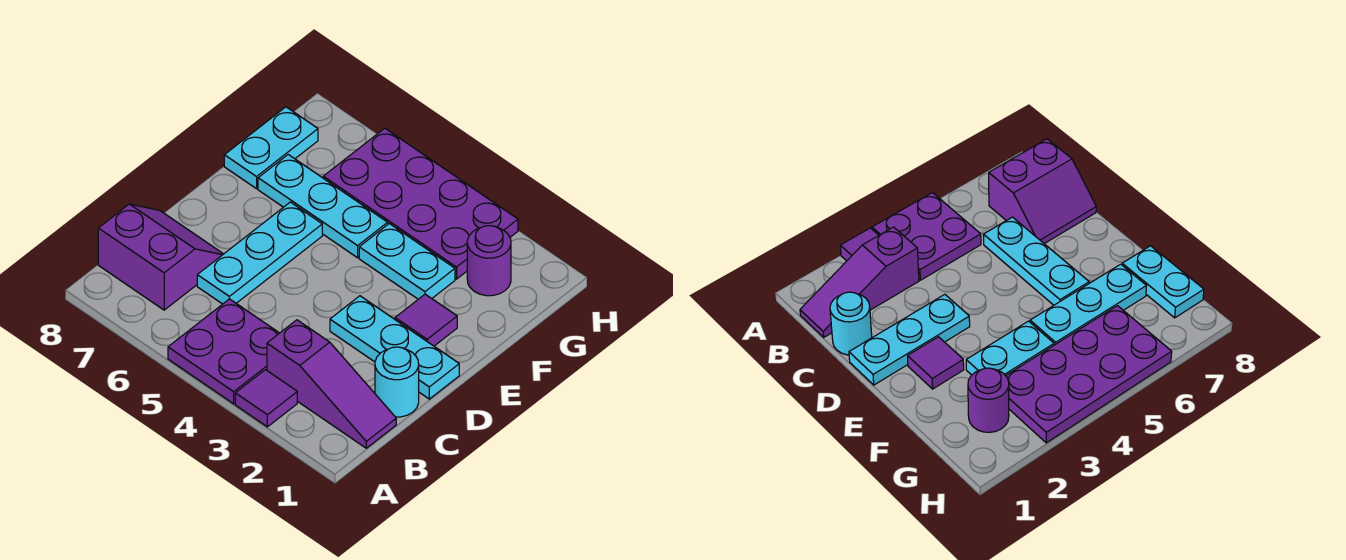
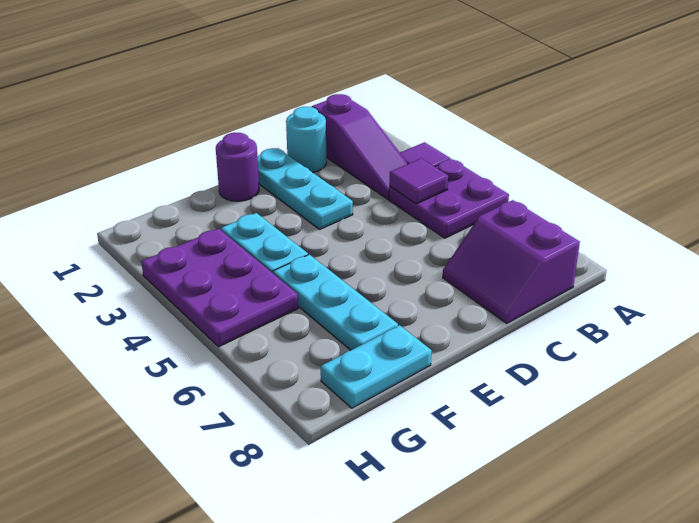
purple 1x3 slope [267,320,396,448] -> purple 1x3 slope turned to [312,94,408,199]
cyan 1x3 plate [197,202,322,304] -> none
purple 1x1 tile [395,294,457,346] -> purple 1x1 tile moved to [389,159,448,204]
purple 1x1 round brick [467,226,511,296] -> purple 1x1 round brick moved to [216,133,259,201]
purple 2x4 plate [323,128,518,279] -> purple 2x3 plate [141,229,298,347]

